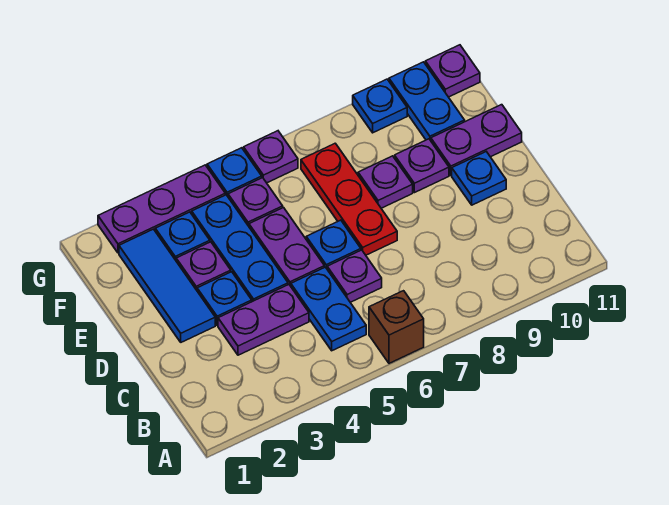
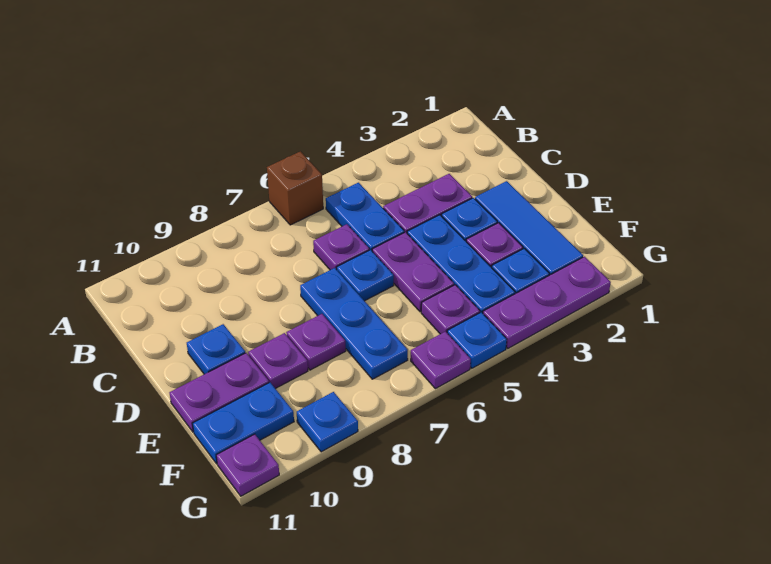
red 1x3 plate [301,143,397,255] -> blue 1x3 plate [300,268,408,379]
blue 1x2 plate [389,62,465,141] -> blue 1x2 plate turned to [192,382,294,464]

